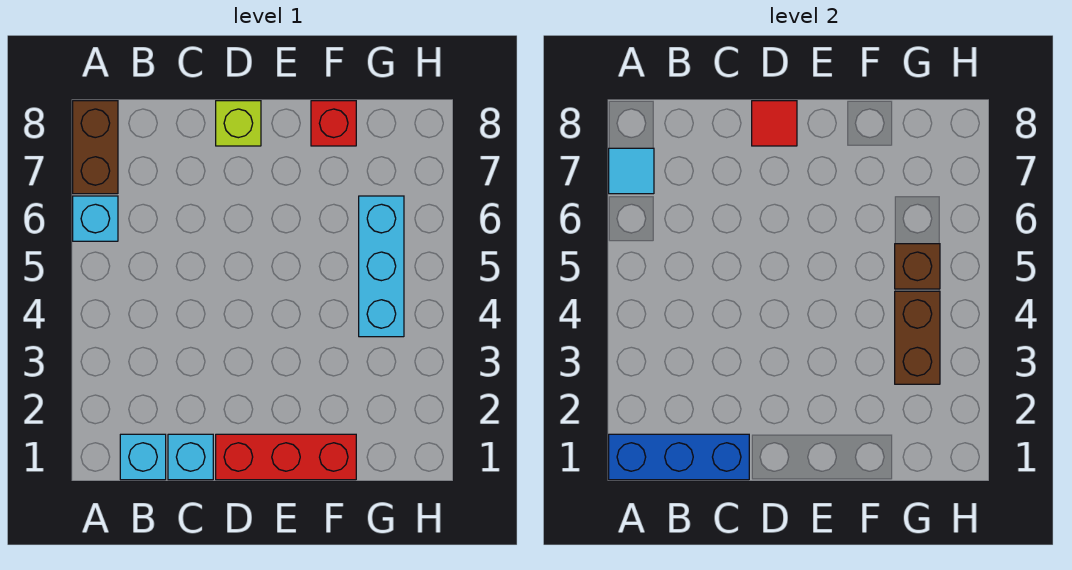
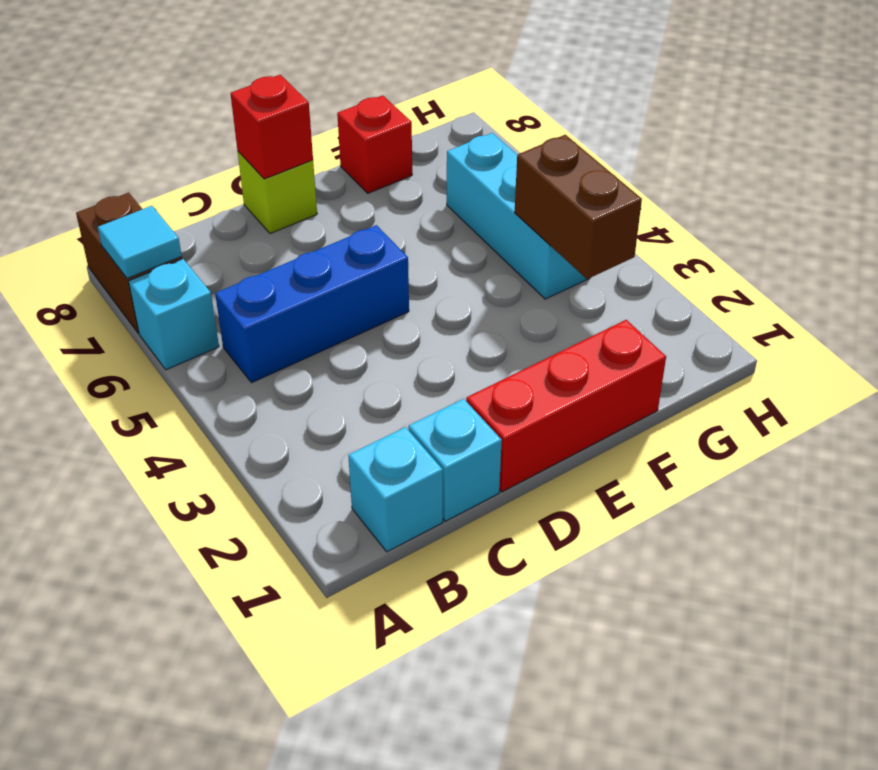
blue 1x3 brick [609,434,749,480] -> blue 1x3 brick moved to [215,225,409,383]
red 1x1 tile [752,101,797,146] -> red 1x1 brick [230,75,313,179]
brown 1x1 brick [895,244,940,289] -> none

